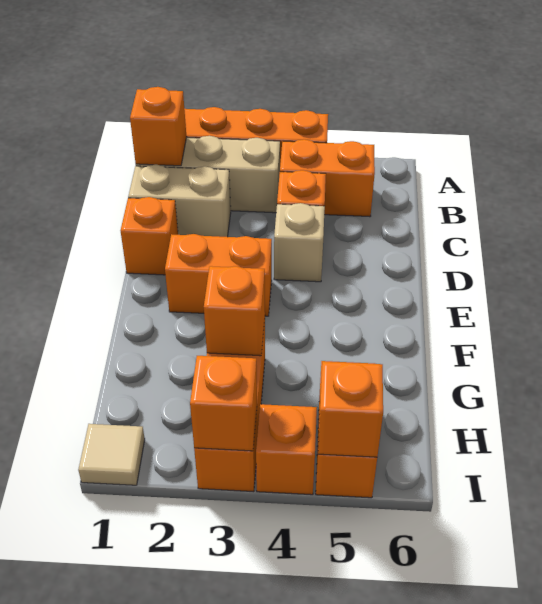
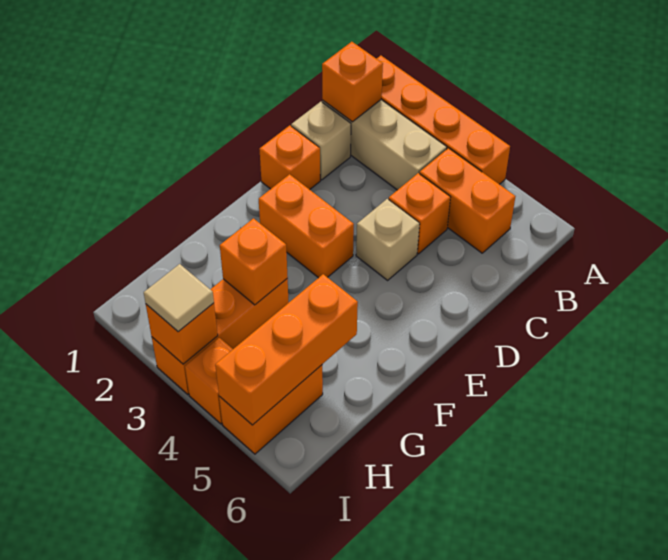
tan 1x2 brick [128,164,231,237] -> tan 1x1 brick [291,102,351,180]
tan 1x1 tile [78,424,145,485] -> tan 1x1 tile moved to [144,264,214,332]
orange 1x1 brick [318,361,383,457] -> orange 1x3 brick [215,274,358,425]

